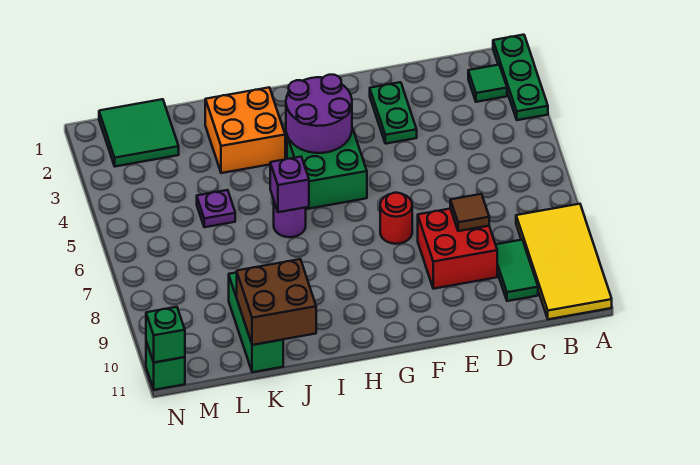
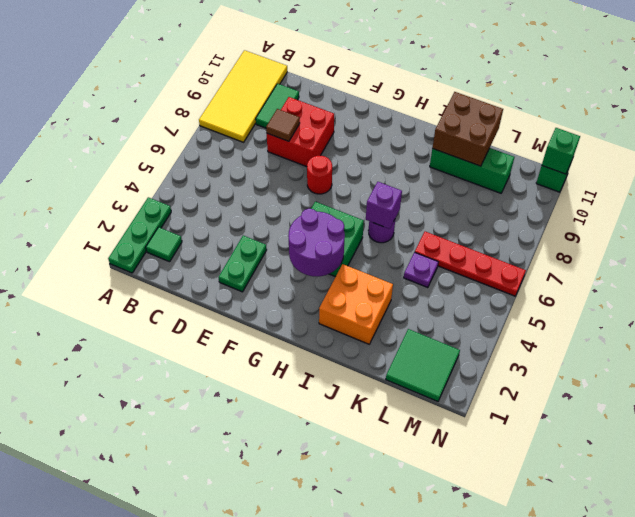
none -> red 1x4 plate [415,232,526,296]
green 1x3 brick [229,272,283,372] -> green 1x3 brick turned to [430,148,514,193]

